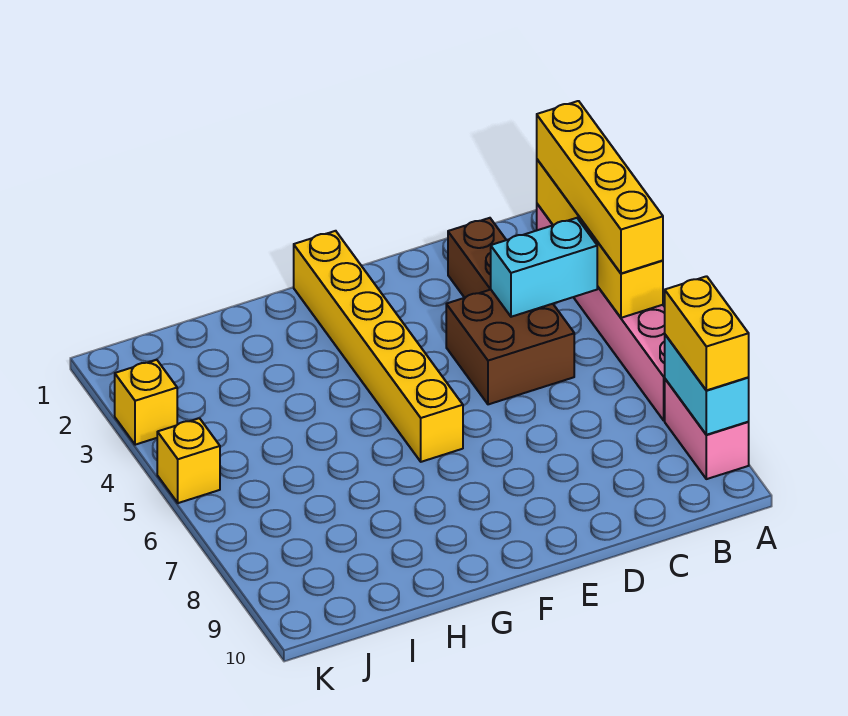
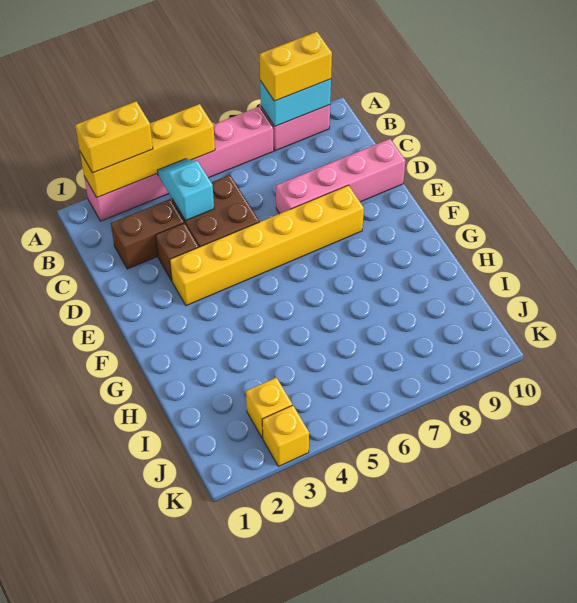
yellow 1x4 brick [537,101,663,273] -> yellow 1x2 brick [75,101,153,173]
cyan 1x2 brick [491,218,597,317] -> cyan 1x2 slope [157,159,214,221]
none -> brown 1x1 brick [156,223,198,281]
none -> pink 1x4 brick [276,139,405,214]
yellow 1x6 brick [294,231,463,462] -> yellow 1x6 brick moved to [170,185,364,306]
yellow 1x1 brick [157,418,220,503] -> yellow 1x1 brick moved to [246,378,292,438]

